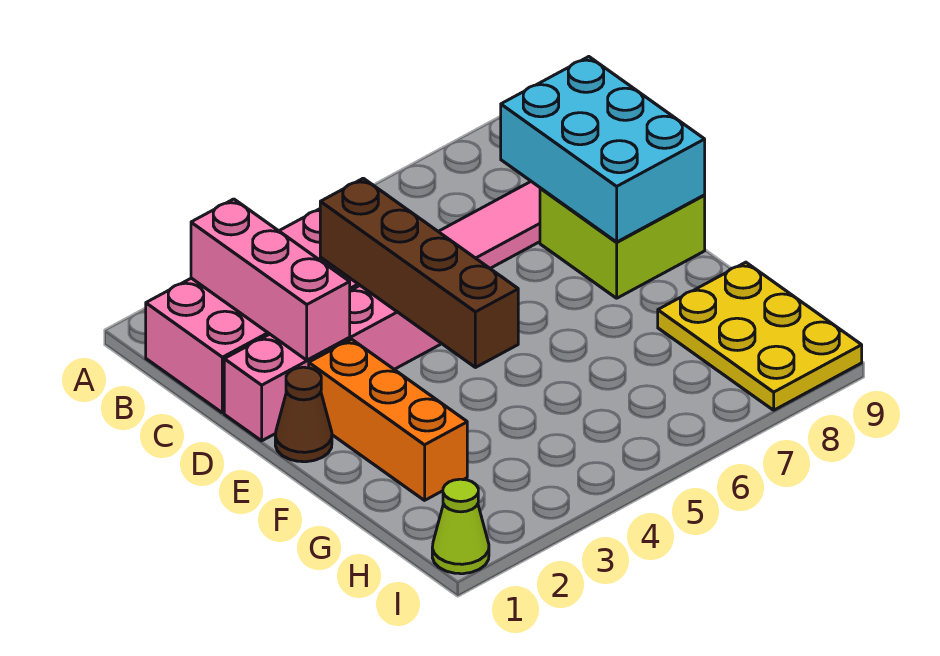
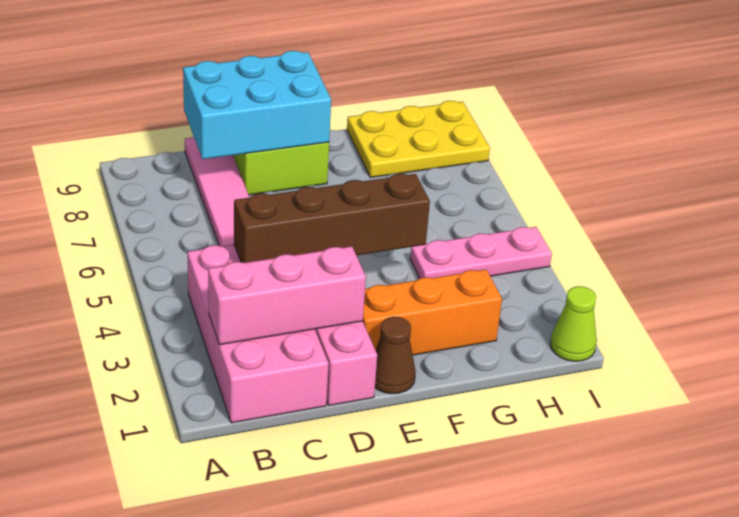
none -> pink 1x3 plate [410,227,552,278]

